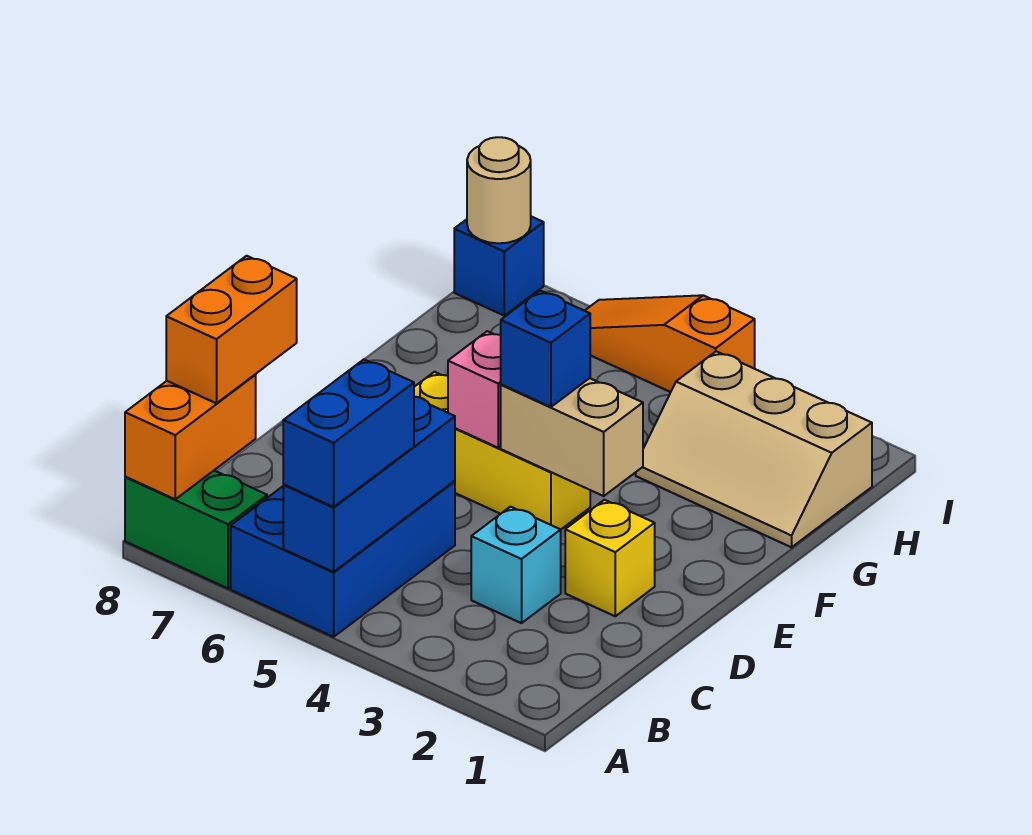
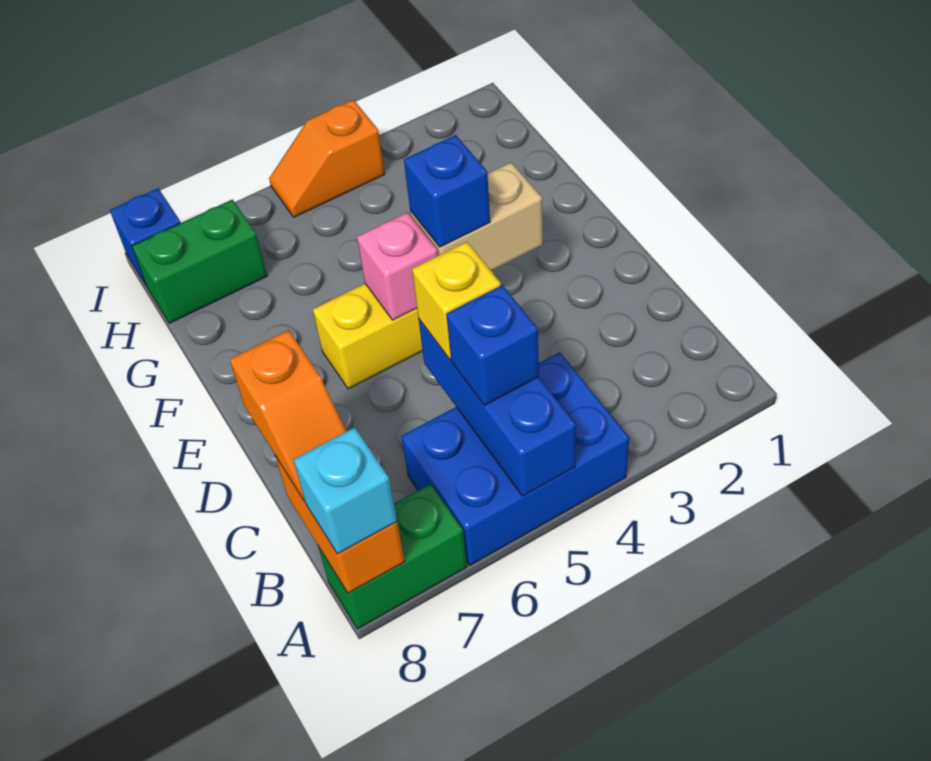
blue 2x3 brick [231,481,455,637] -> blue 2x3 brick turned to [401,352,629,565]
blue 1x2 brick [283,360,414,507] -> blue 1x1 brick [446,285,539,405]
orange 1x2 brick [166,256,297,403] -> orange 1x2 slope [229,330,346,501]
cyan 1x1 brick [471,507,561,623] -> cyan 1x1 brick moved to [293,427,397,554]
yellow 1x1 brick [565,500,655,616] -> yellow 1x1 brick moved to [412,242,501,359]
tan 2x3 slope [636,351,872,547] -> none
none -> green 1x2 brick [132,199,267,323]
orange 1x3 slope [585,295,755,392] -> orange 1x2 slope [269,100,385,217]
tan 1x1 round brick [467,137,531,243] -> none

